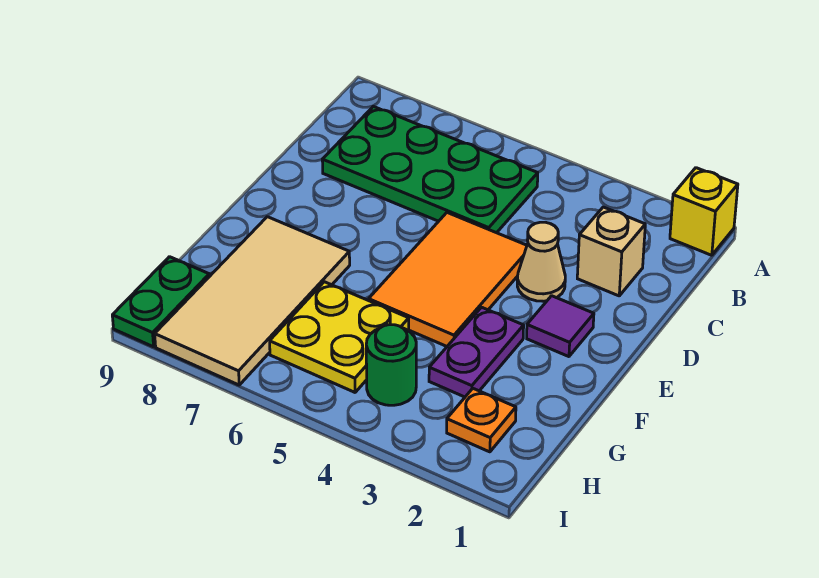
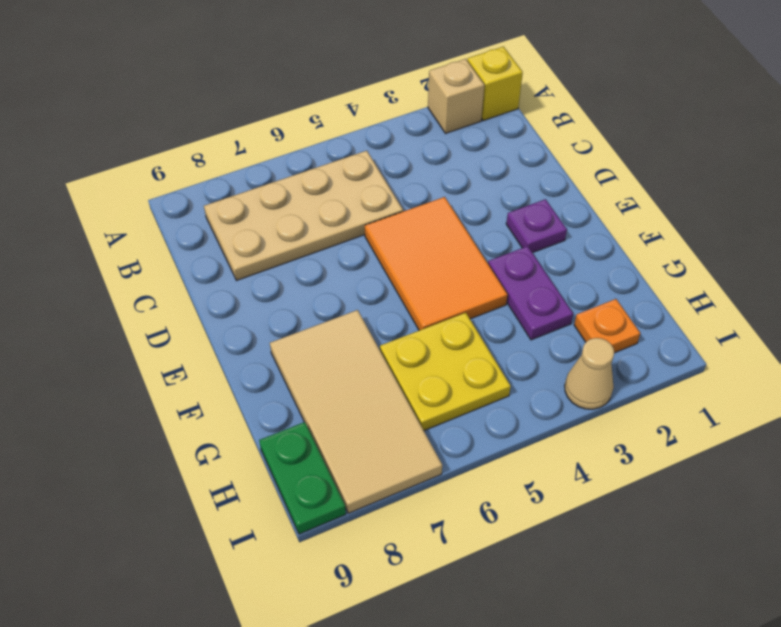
green 2x4 plate [322,106,538,233] -> tan 2x4 plate [204,151,403,280]
tan 1x1 brick [577,207,645,296] -> tan 1x1 brick moved to [428,59,484,134]
tan 1x1 cone [517,222,565,301] -> tan 1x1 cone moved to [565,338,614,409]
purple 1x1 tile [527,296,594,357] -> purple 1x1 plate [506,199,567,253]
green 1x1 round brick [366,325,416,405] -> none

